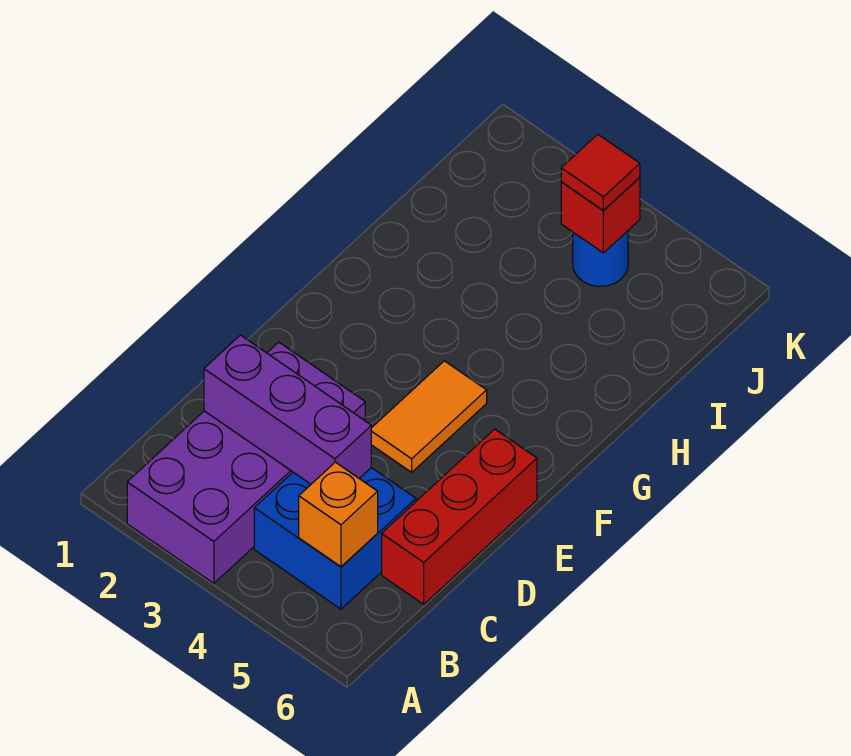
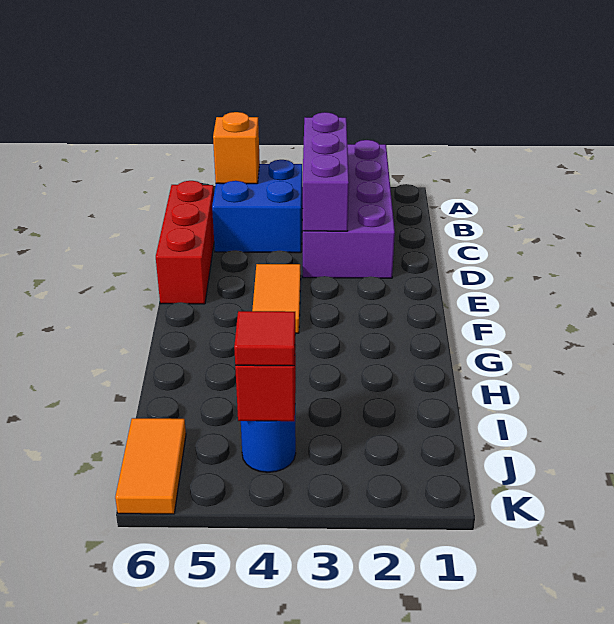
purple 1x3 brick [204,335,371,484] -> purple 1x3 brick turned to [302,112,349,231]
none -> orange 1x2 tile [115,418,186,514]

